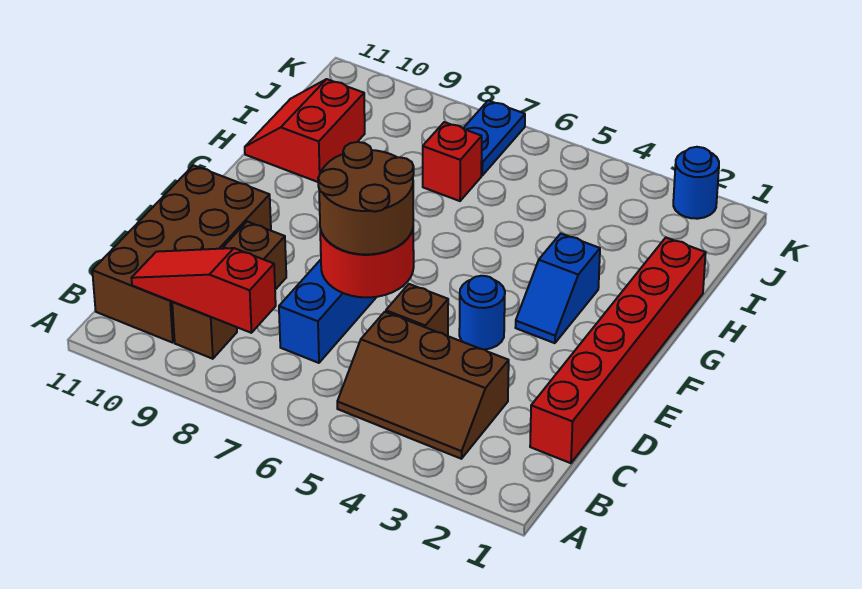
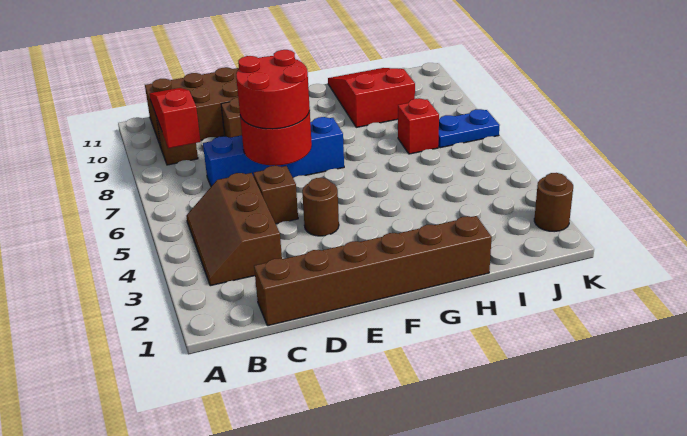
red 1x6 brick [530,238,706,463] -> brown 1x6 brick [254,216,492,326]
brown 2x2 round brick [318,142,414,254] -> red 2x2 round brick [236,50,310,129]
blue 1x1 round brick [459,276,505,350] -> brown 1x1 round brick [302,178,339,236]
blue 1x2 slope [515,234,600,343] -> none
red 2x2 slope [245,79,365,182] -> red 2x3 slope [328,68,415,127]
blue 1x1 round brick [673,147,719,219] -> brown 1x1 round brick [534,173,573,232]

